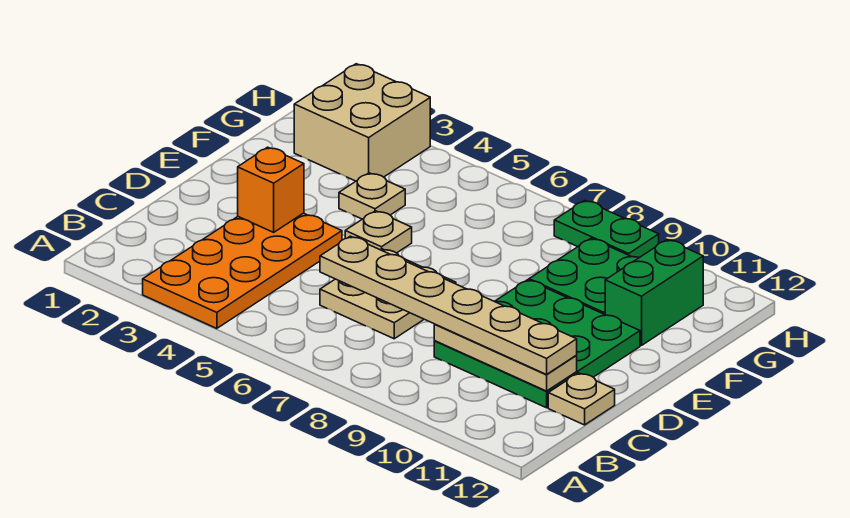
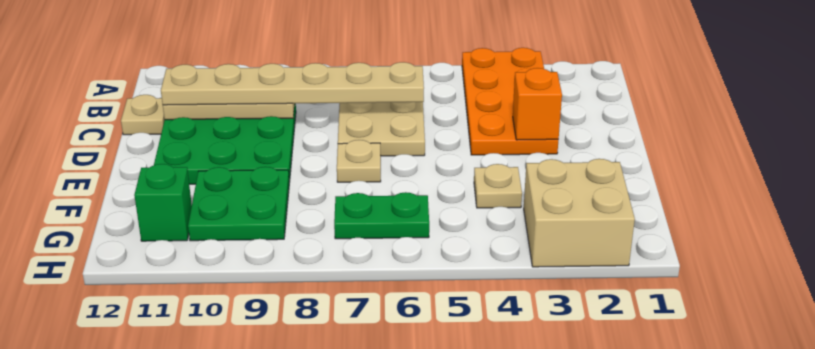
tan 1x1 plate [345,211,412,253] -> tan 1x1 plate moved to [337,140,381,182]
green 1x2 brick [605,240,703,346] -> green 1x1 brick [134,164,192,241]
green 1x2 plate [554,200,659,258] -> green 1x2 plate moved to [334,192,429,239]

